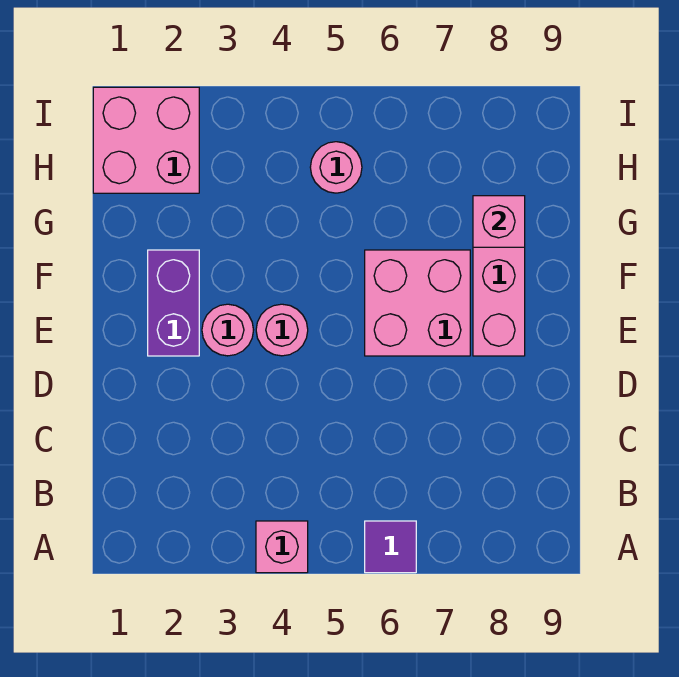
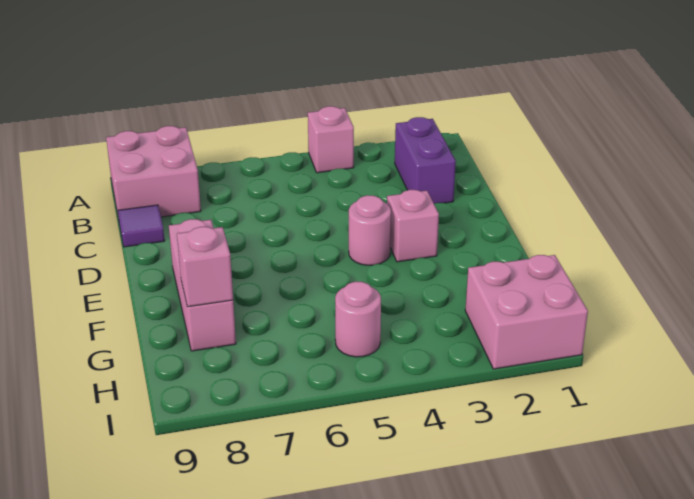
purple 1x1 tile [365,521,416,573] -> purple 1x1 tile moved to [118,205,165,247]
purple 1x2 brick [148,250,199,356] -> purple 1x2 brick moved to [395,117,456,204]
pink 1x1 round brick [202,304,253,356] -> pink 1x1 brick [387,190,439,262]
pink 2x2 brick [365,250,470,356] -> pink 2x2 brick moved to [106,126,201,219]

